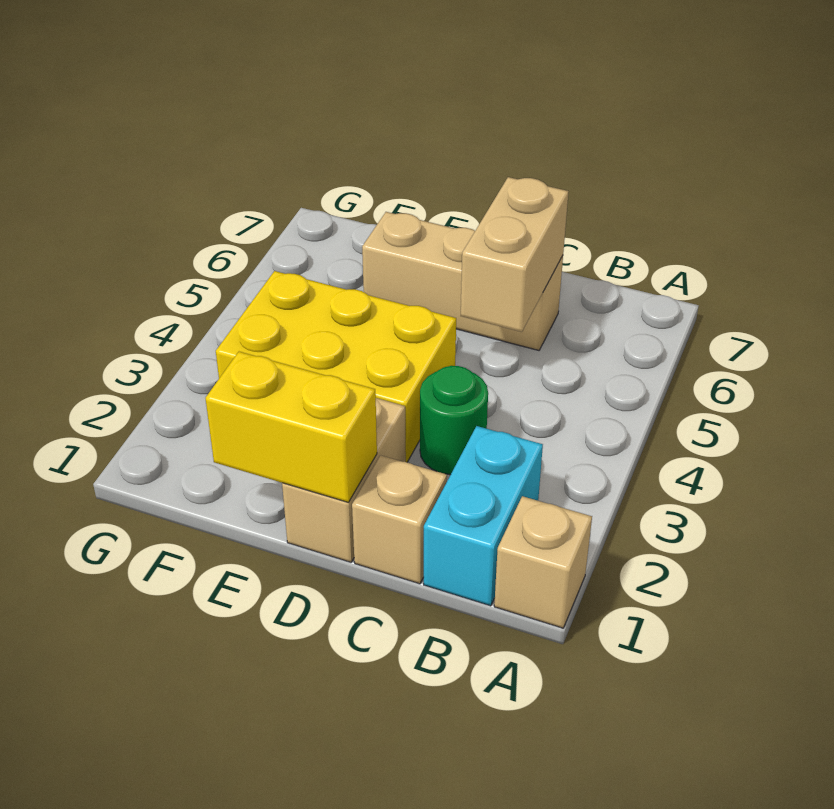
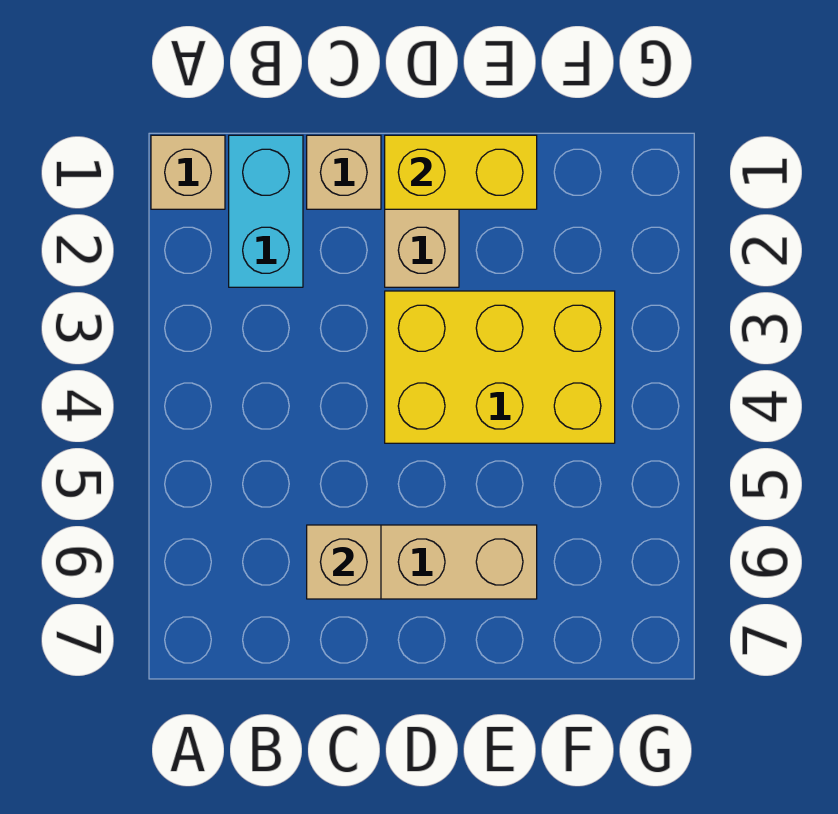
green 1x1 round brick [420,366,488,475] -> none
tan 1x2 brick [461,177,569,332] -> tan 1x1 brick [307,525,381,599]

